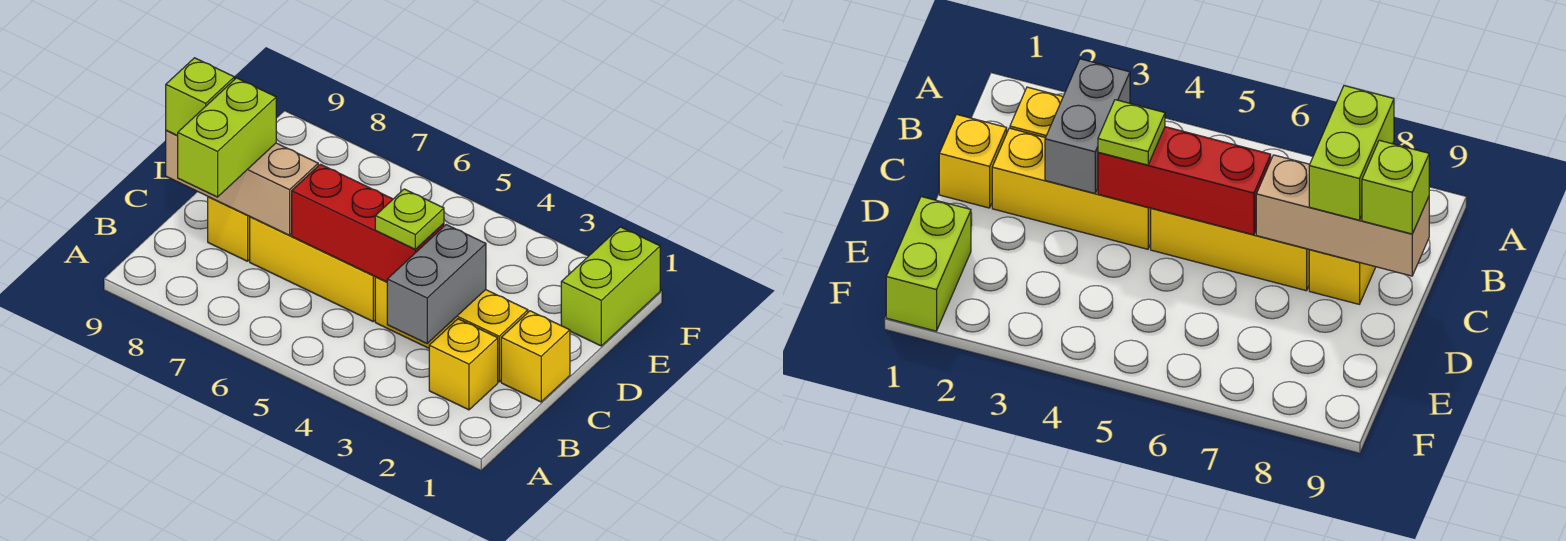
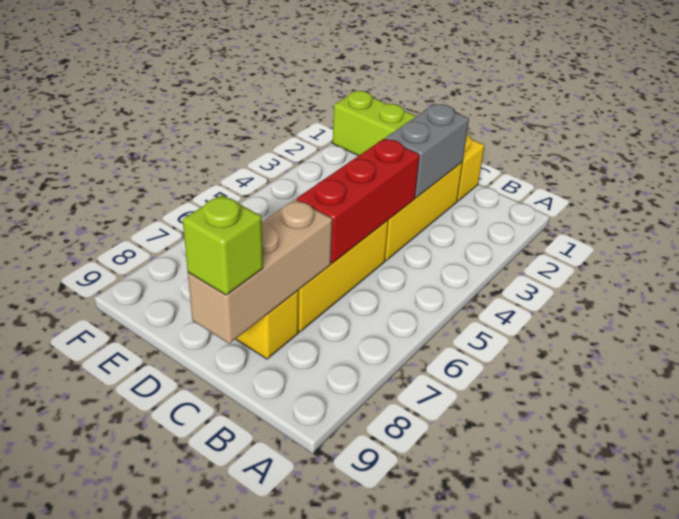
yellow 1x1 brick [429,319,498,410] -> none
grey 1x2 brick [387,225,486,343] -> grey 1x2 brick turned to [385,104,469,198]
lime 1x2 brick [178,78,276,197] -> none
lime 1x1 plate [375,189,444,250] -> none

